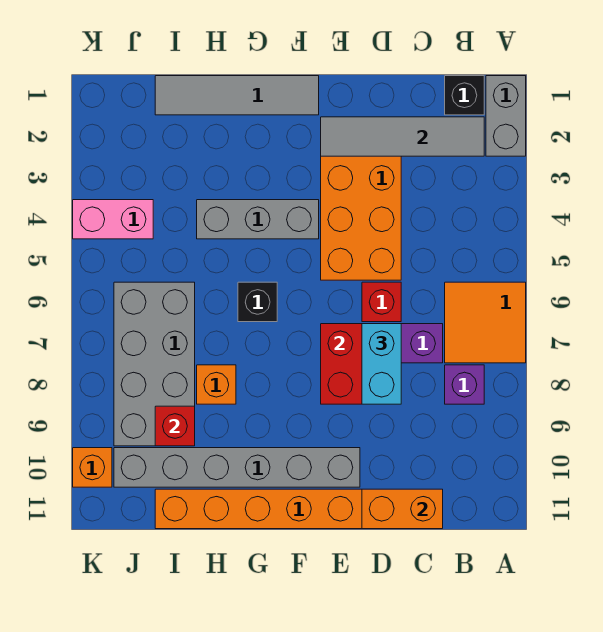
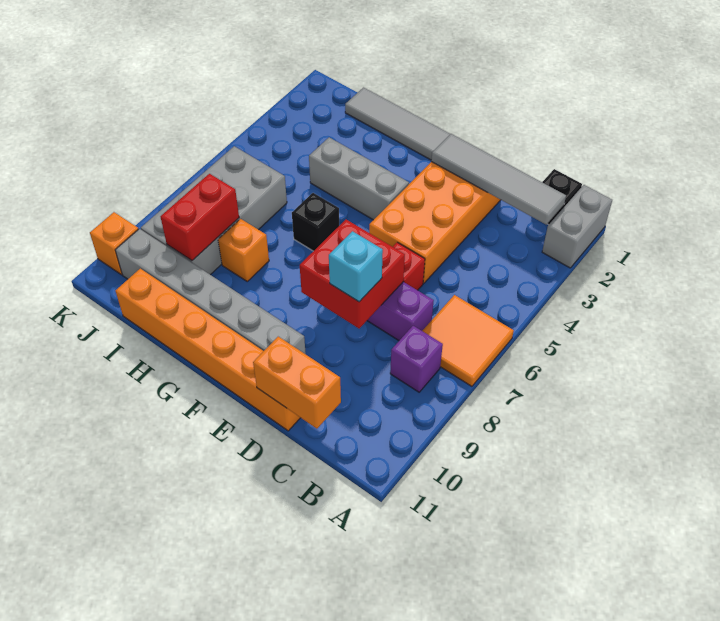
cyan 1x2 brick [362,324,401,404] -> cyan 1x1 brick [329,231,383,302]
red 1x1 brick [155,406,195,446] -> red 1x2 brick [161,174,239,261]
pink 1x2 brick [73,200,153,239] -> none

